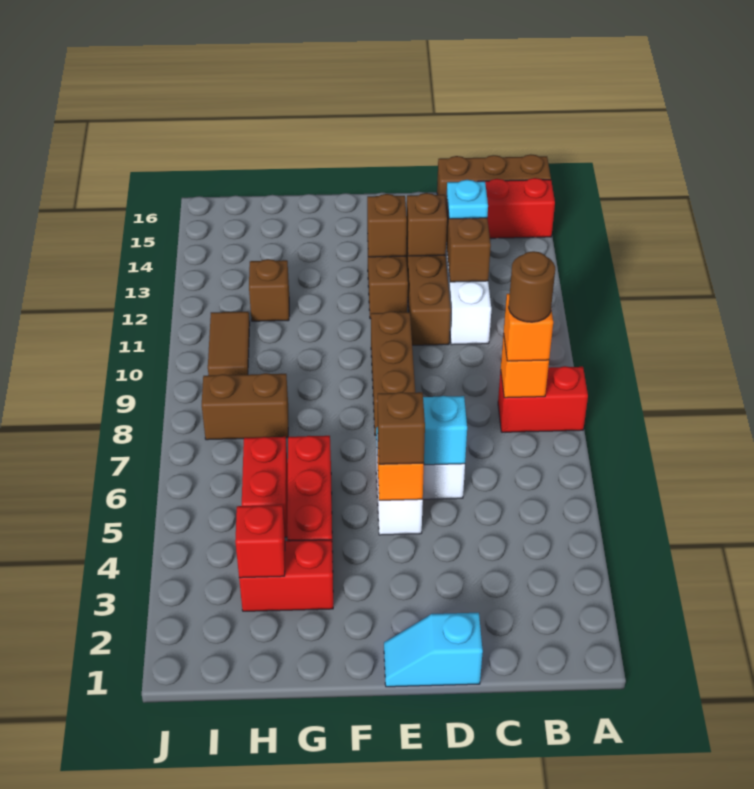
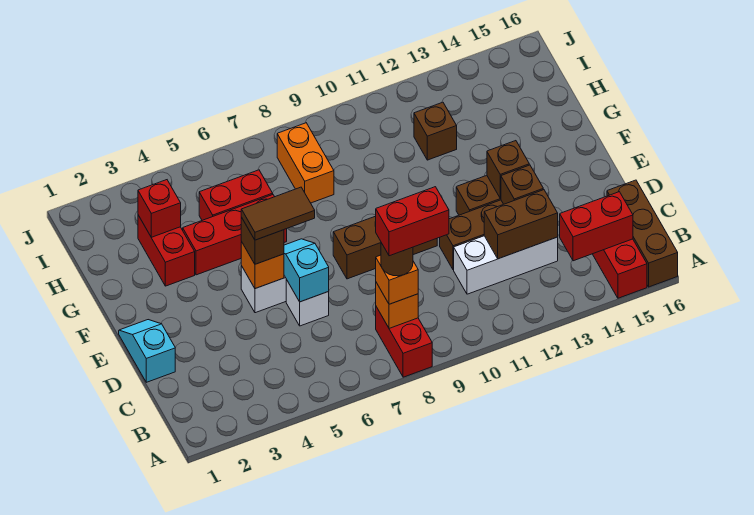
none -> red 1x2 brick [375,187,449,256]
none -> red 1x2 brick [560,192,633,261]
cyan 1x1 plate [447,180,488,219] -> none
brown 1x2 brick [202,373,288,440] -> orange 1x2 brick [277,123,334,203]
brown 1x2 tile [208,312,250,375] -> brown 1x2 tile moved to [241,187,315,240]

